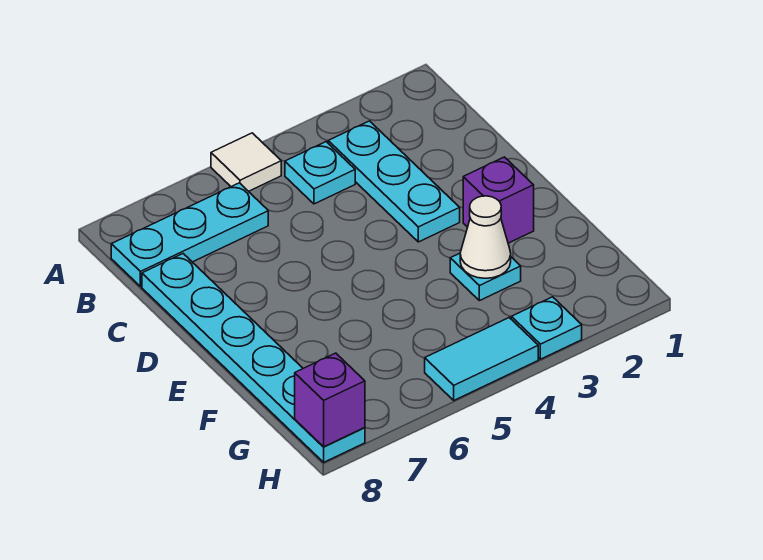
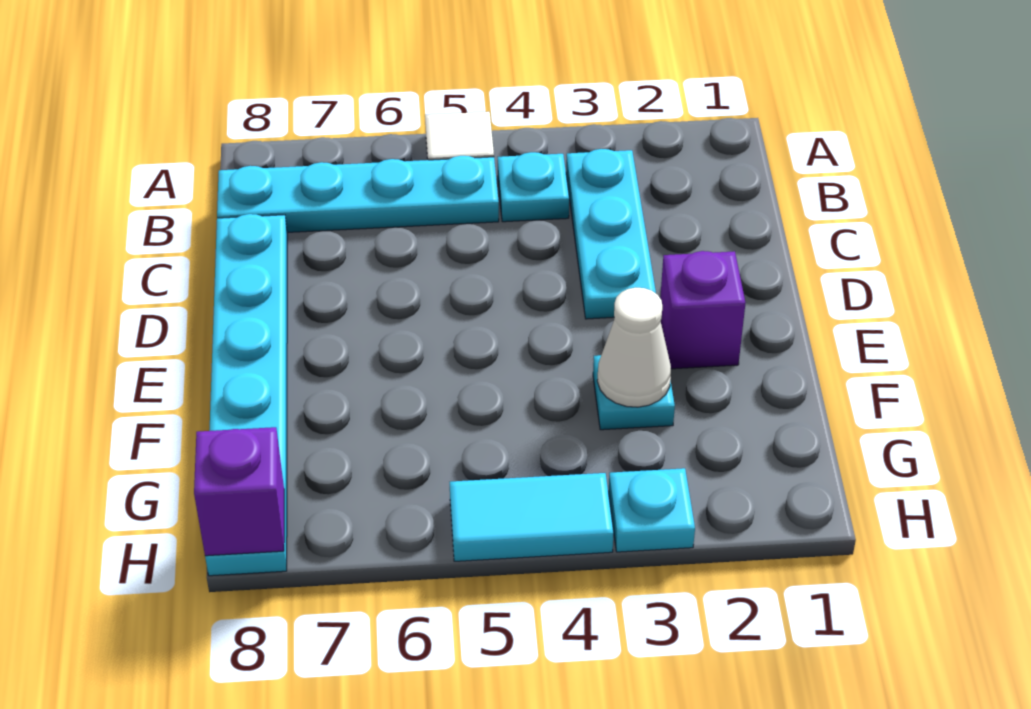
cyan 1x3 plate [111,183,268,287] -> cyan 1x4 plate [217,156,499,232]

